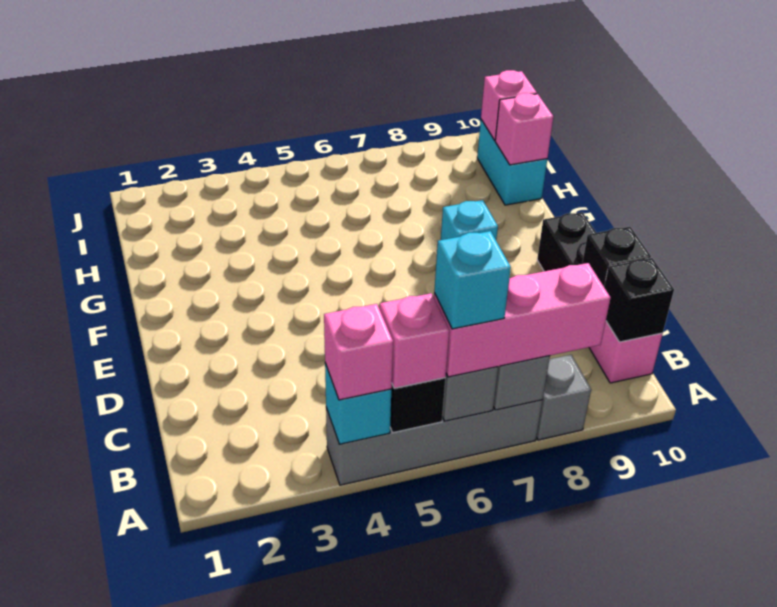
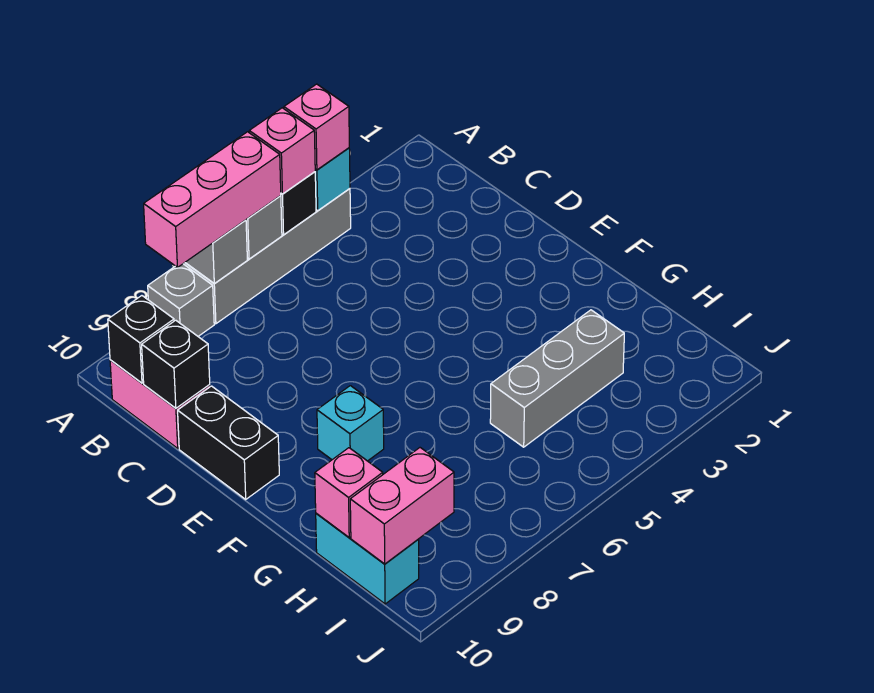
cyan 1x1 brick [434,231,511,329] -> none
none -> grey 1x3 brick [490,310,624,447]
pink 1x1 brick [481,70,537,140] -> pink 1x2 brick [350,448,454,564]

